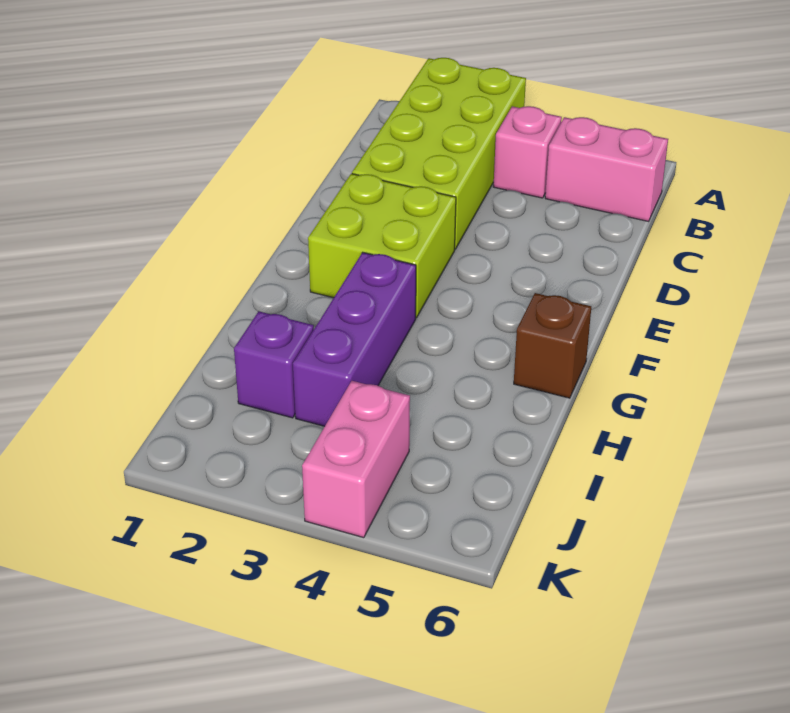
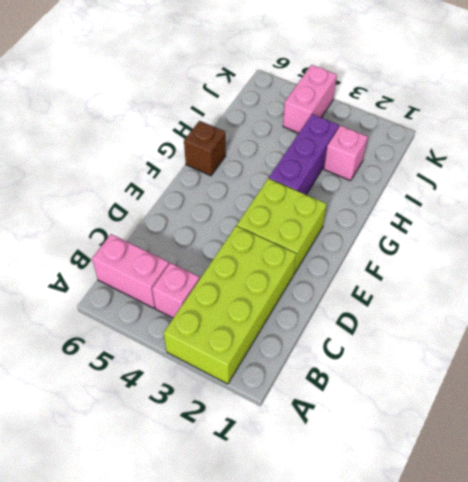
purple 1x1 brick [234,312,314,418] -> pink 1x1 brick [324,126,368,181]

